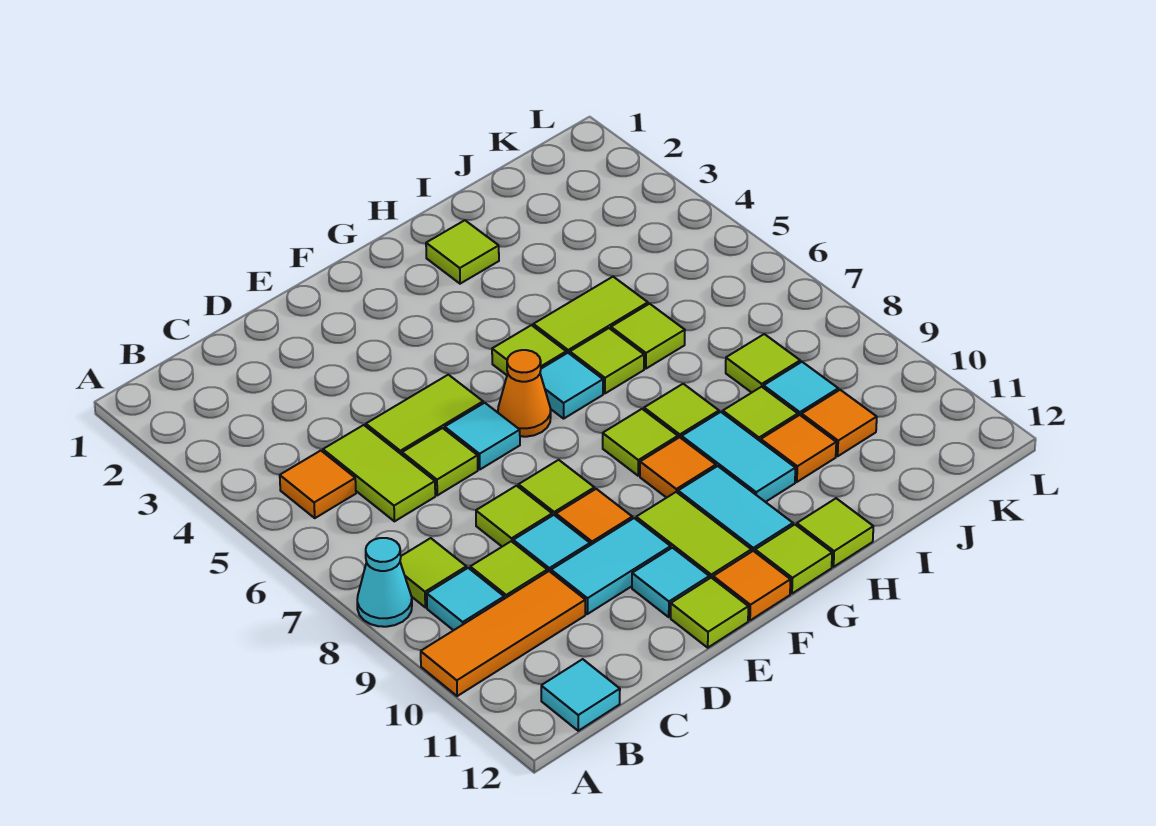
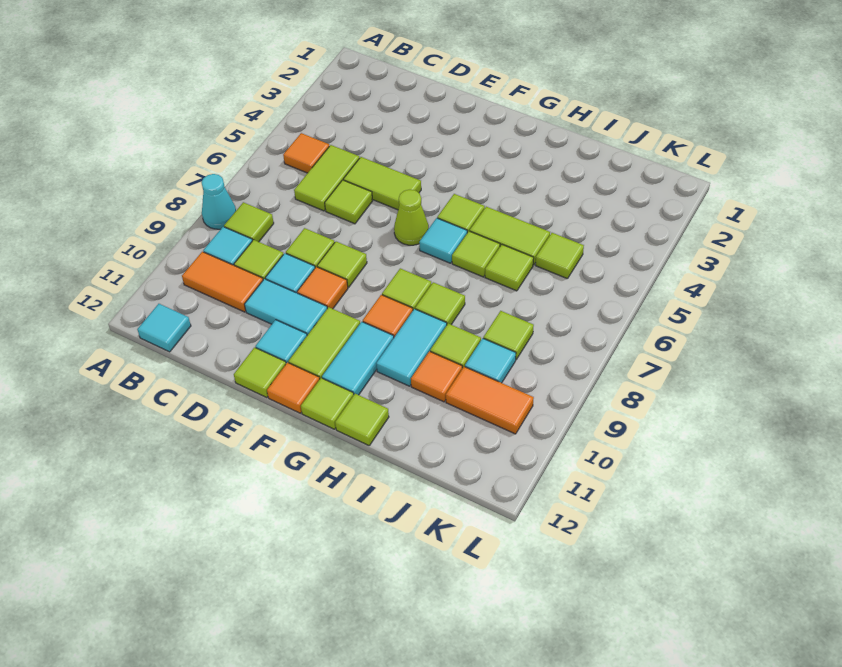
orange 1x3 tile [421,571,585,696] -> orange 1x2 tile [182,252,263,312]
cyan 1x1 tile [445,403,520,470] -> none
orange 1x1 cone [498,350,551,437] -> lime 1x1 cone [394,190,429,245]
lime 1x1 tile [426,220,499,284] -> lime 1x1 tile moved to [536,233,584,279]
orange 1x1 tile [802,390,877,456] -> orange 1x2 tile [446,367,534,434]

